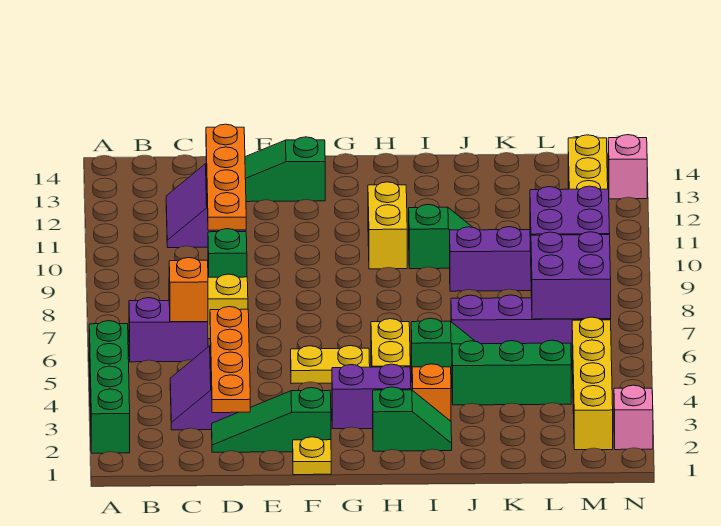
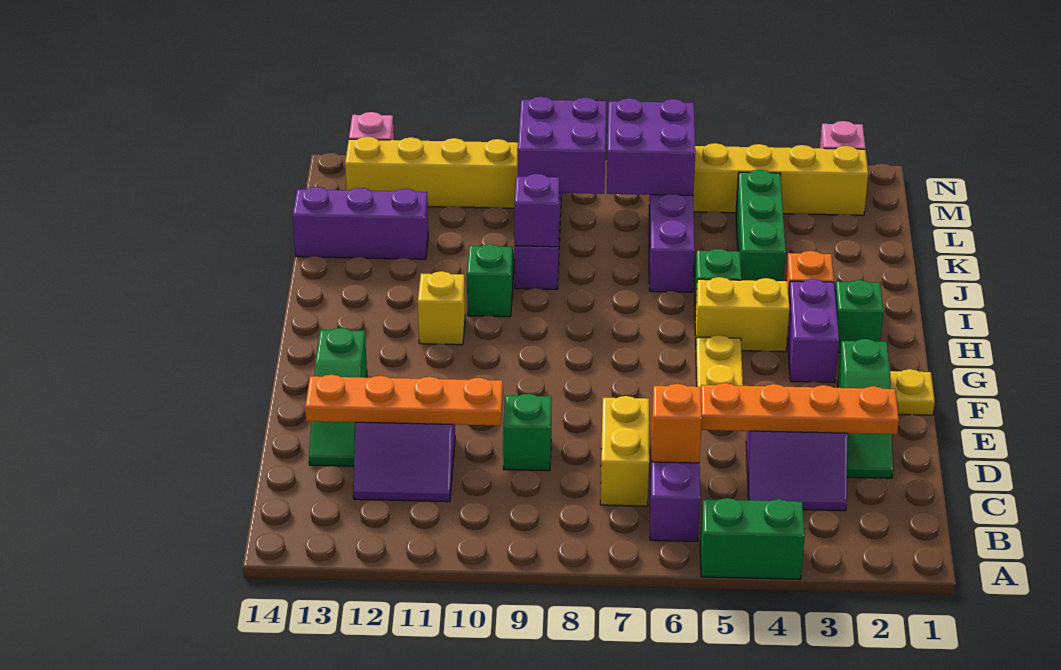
green 1x4 brick [89,321,130,453] -> green 1x2 brick [700,498,805,579]
yellow 1x2 brick [368,182,407,269] -> yellow 1x1 brick [418,271,465,345]
none -> purple 1x1 brick [514,174,559,247]
none -> purple 1x3 brick [293,187,428,259]

